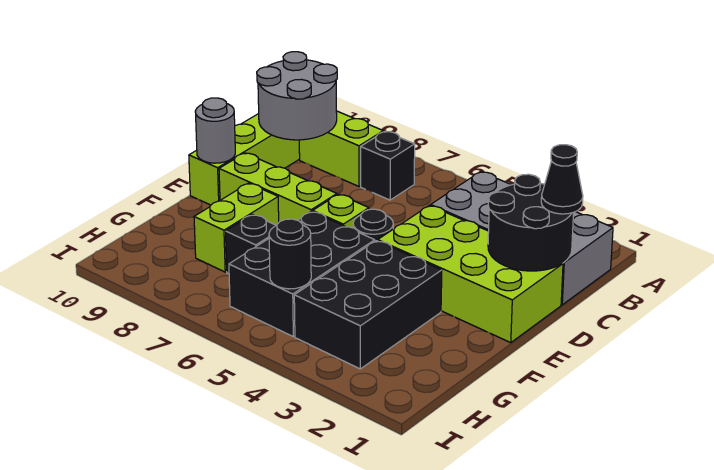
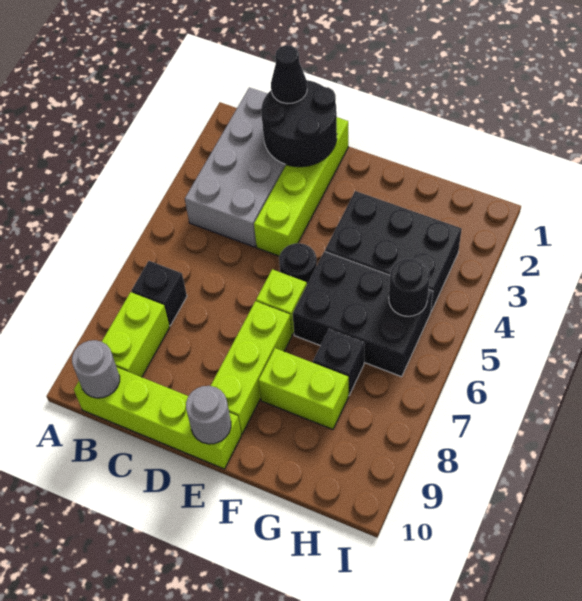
grey 2x2 round brick [257,52,337,140] -> grey 1x1 round brick [72,340,120,398]
lime 2x4 brick [378,205,563,343] -> lime 1x4 brick [254,117,348,256]

